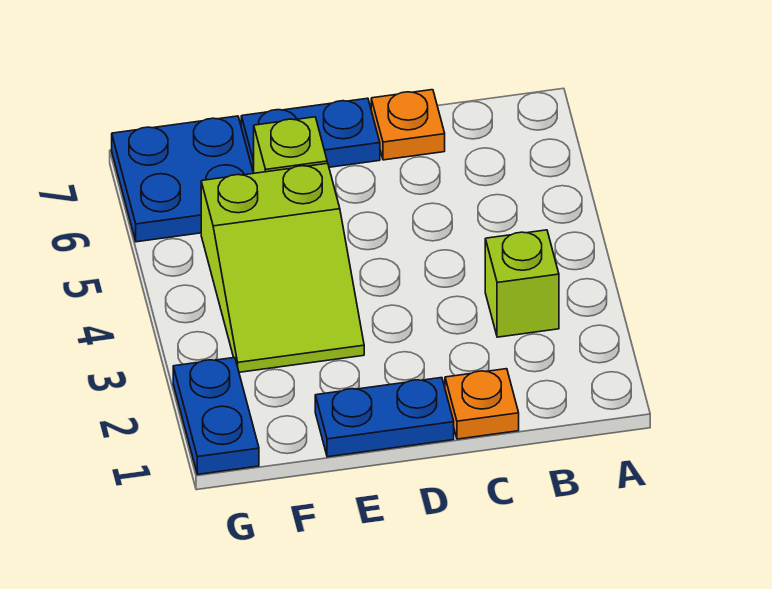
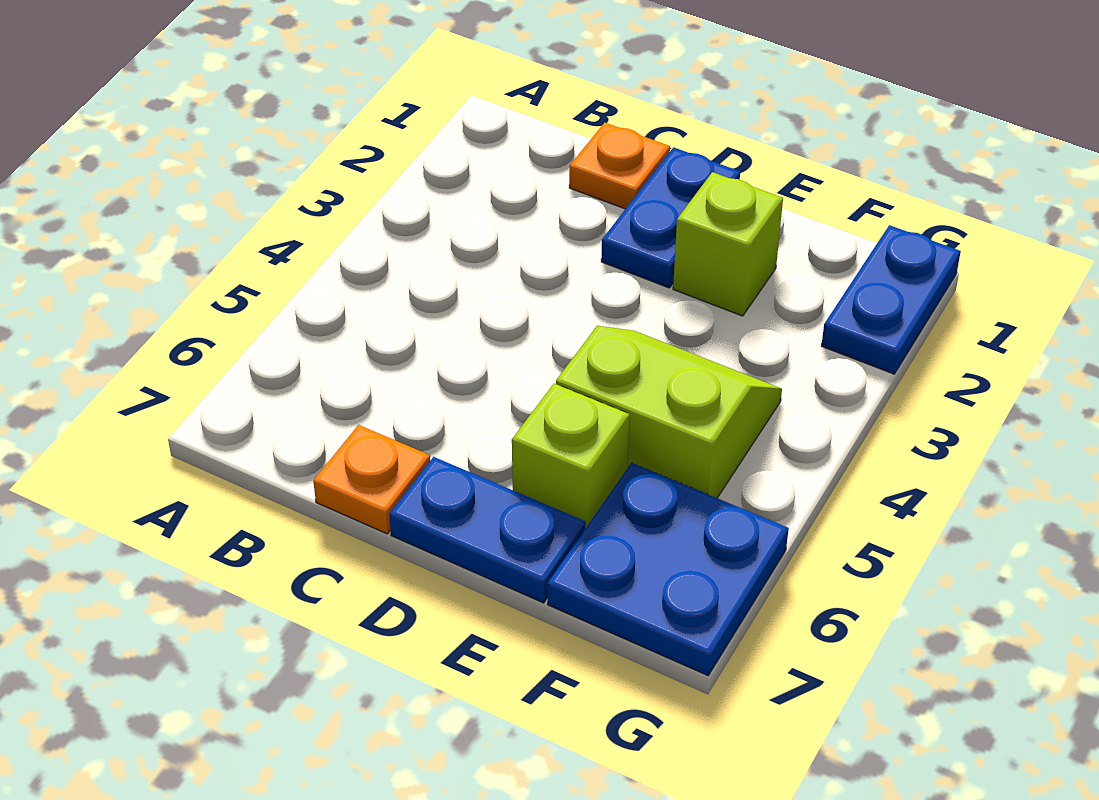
lime 1x1 brick [485,230,559,337] -> lime 1x1 brick moved to [673,172,783,316]
blue 1x2 plate [315,378,454,457] -> blue 1x2 plate turned to [601,147,740,288]
lime 2x3 slope [201,163,364,372] -> lime 2x2 slope [556,326,782,498]

